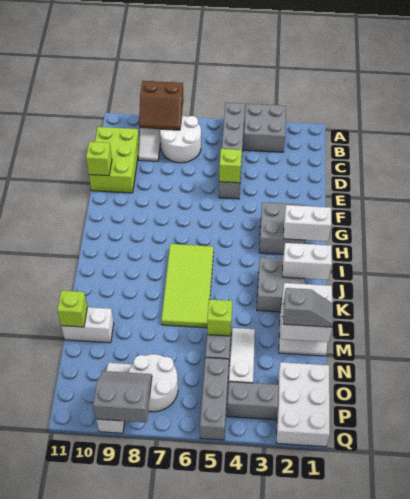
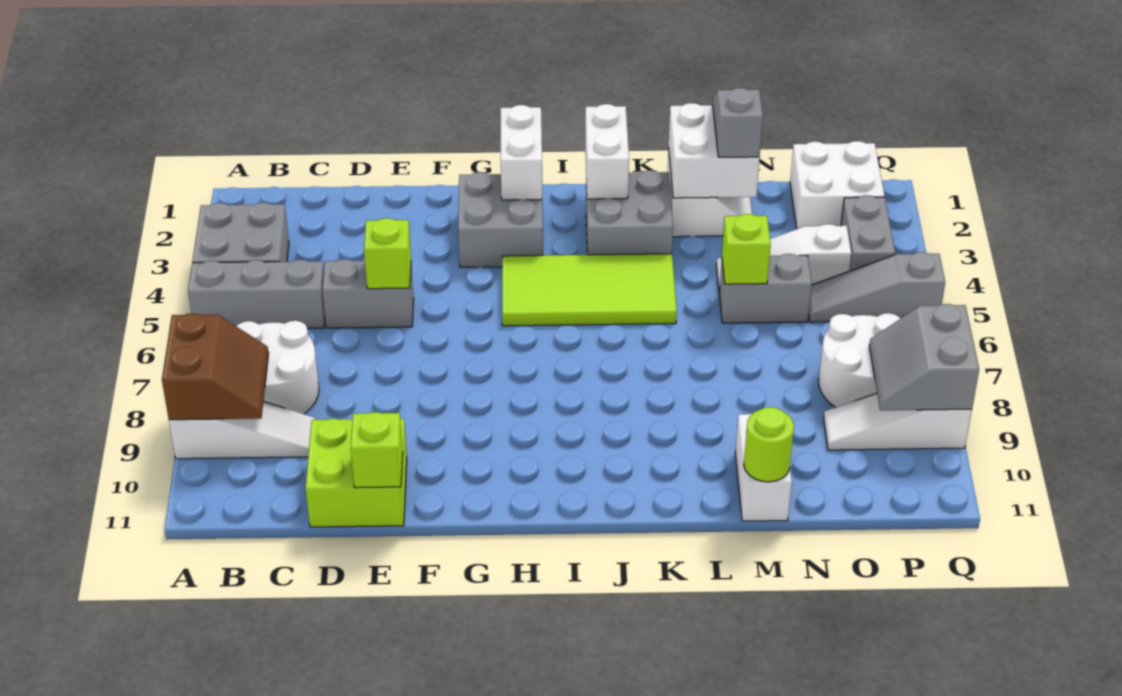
lime 2x3 brick [89,127,139,193] -> lime 2x2 brick [306,419,407,527]
lime 2x4 tile [161,244,214,328] -> lime 2x4 tile moved to [502,254,677,326]
lime 1x1 brick [57,291,87,327] -> lime 1x1 round brick [744,407,794,482]
white 2x3 brick [277,362,330,447] -> white 2x2 brick [790,141,885,229]
grey 1x3 brick [200,358,229,440] -> grey 1x3 slope [809,252,945,322]

